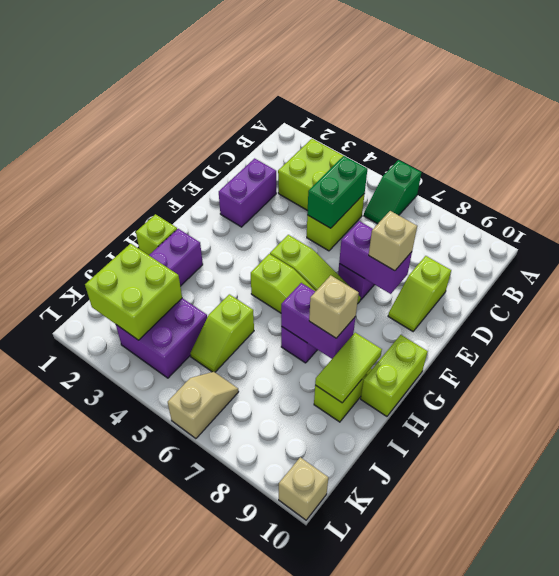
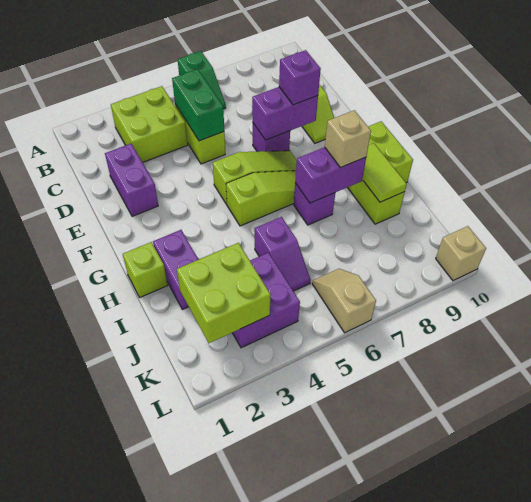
tan 1x1 brick [369,211,417,271] -> purple 1x1 brick [279,50,321,105]
lime 1x2 slope [190,294,254,372] -> purple 1x2 slope [255,217,311,291]

